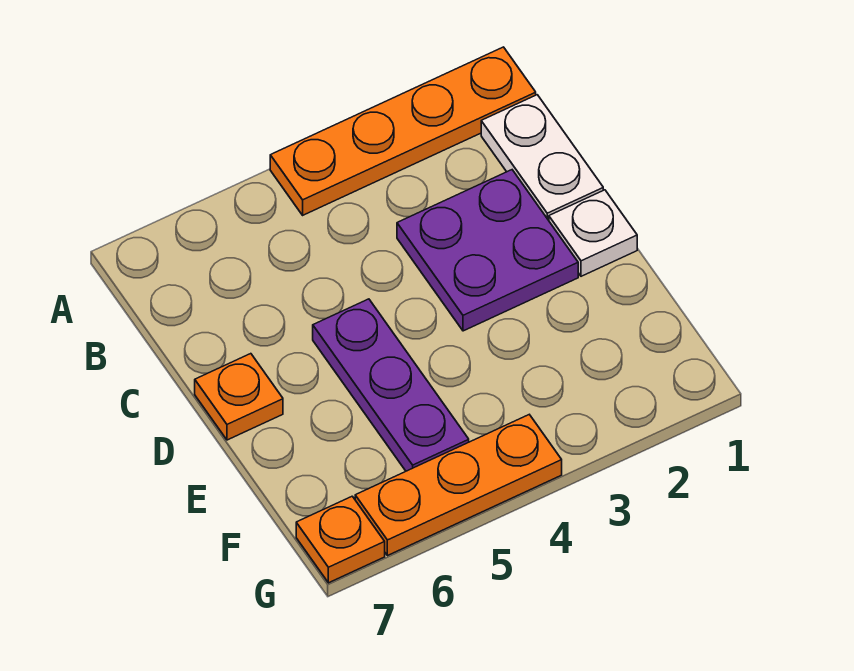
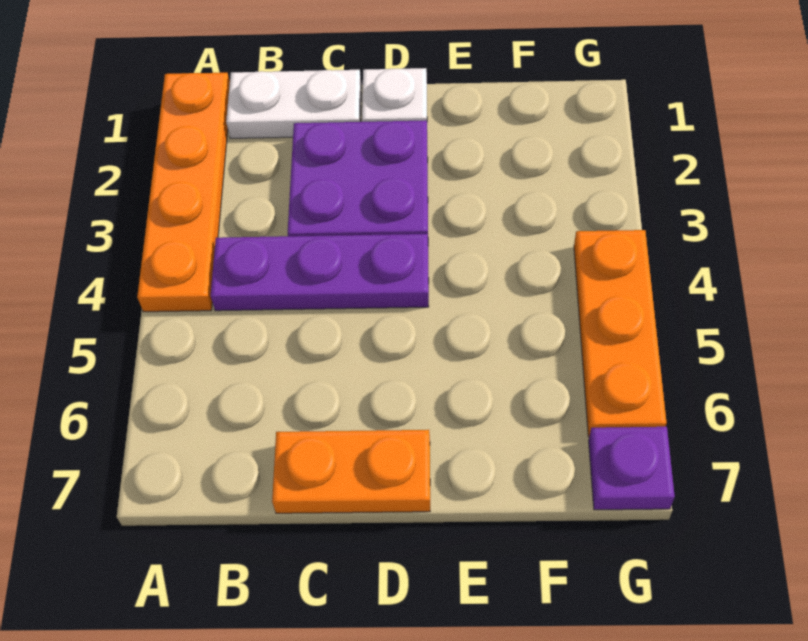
purple 1x3 plate [313,299,469,471] -> purple 1x3 plate moved to [211,234,429,311]
orange 1x1 plate [195,354,283,440] -> orange 1x2 plate [272,430,430,513]
orange 1x1 plate [296,496,385,583] -> purple 1x1 plate [589,427,675,510]

